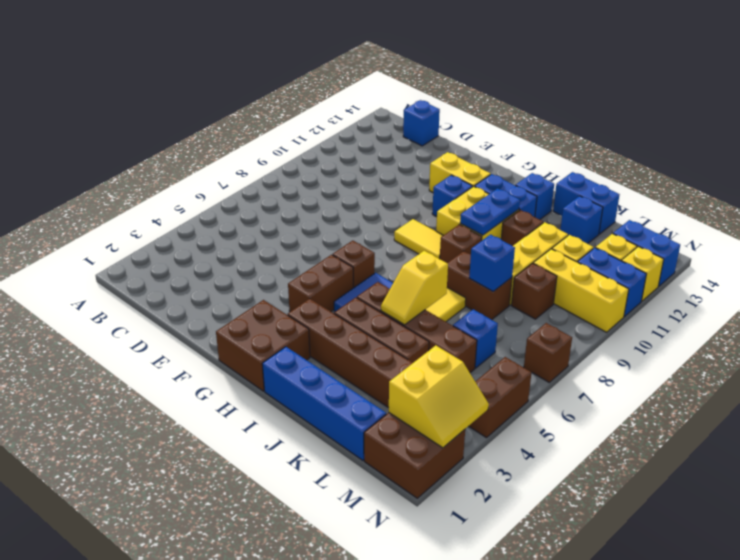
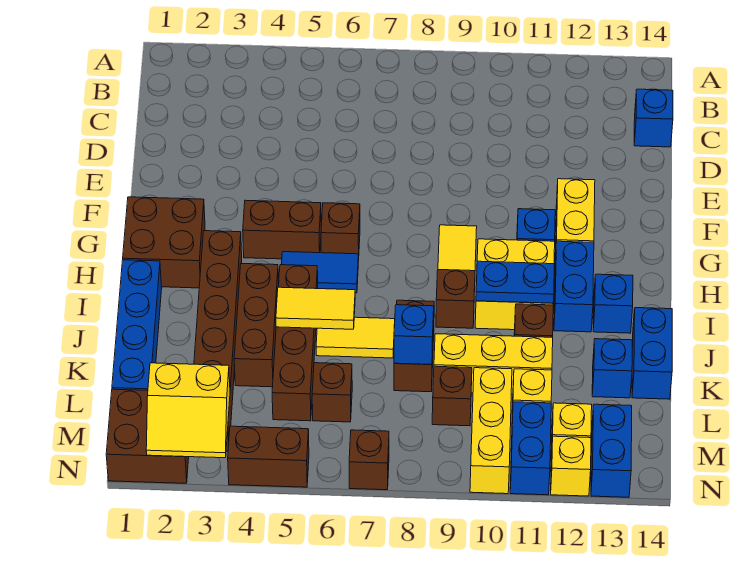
yellow 1x2 slope [381,251,448,325] -> yellow 1x2 tile [276,287,355,329]
blue 1x1 brick [453,309,498,368] -> brown 1x1 brick [312,363,352,422]

